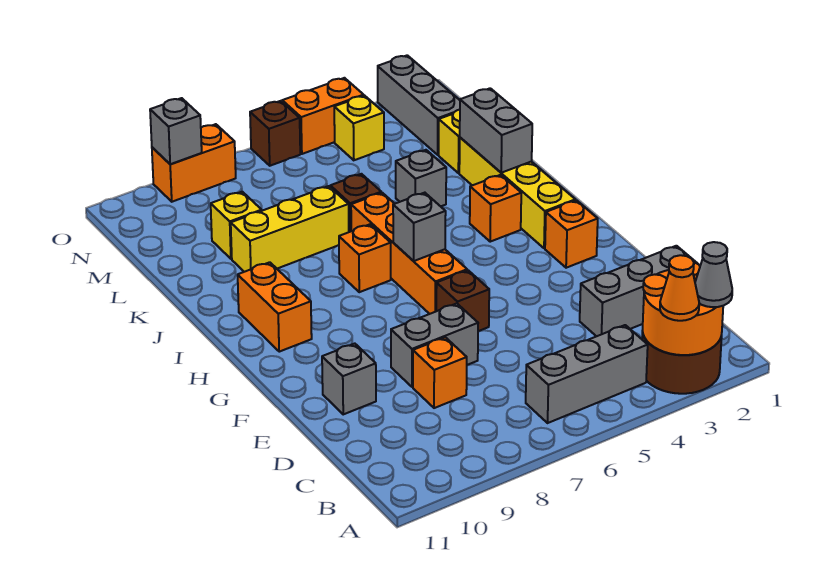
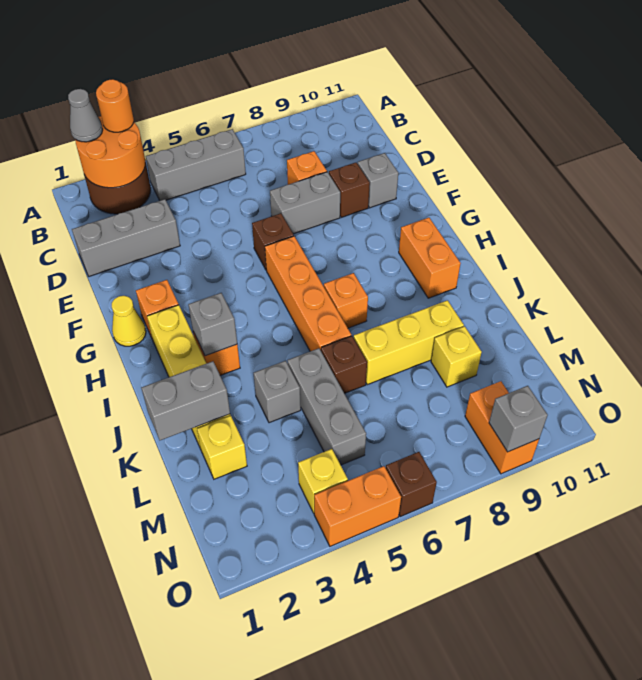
orange 1x1 cone [660,255,699,321] -> orange 1x1 round brick [96,79,134,132]
none -> brown 1x1 brick [329,163,370,217]
none -> yellow 1x1 cone [112,296,146,346]
grey 1x1 brick [393,193,446,261] -> grey 1x1 brick moved to [188,293,237,356]
grey 1x2 brick [460,88,532,173] -> grey 1x2 brick turned to [141,361,230,440]
grey 1x3 brick [378,55,460,155] -> grey 1x3 brick moved to [288,348,366,465]
orange 1x2 brick [152,124,236,202] -> orange 1x2 brick turned to [465,381,539,474]

